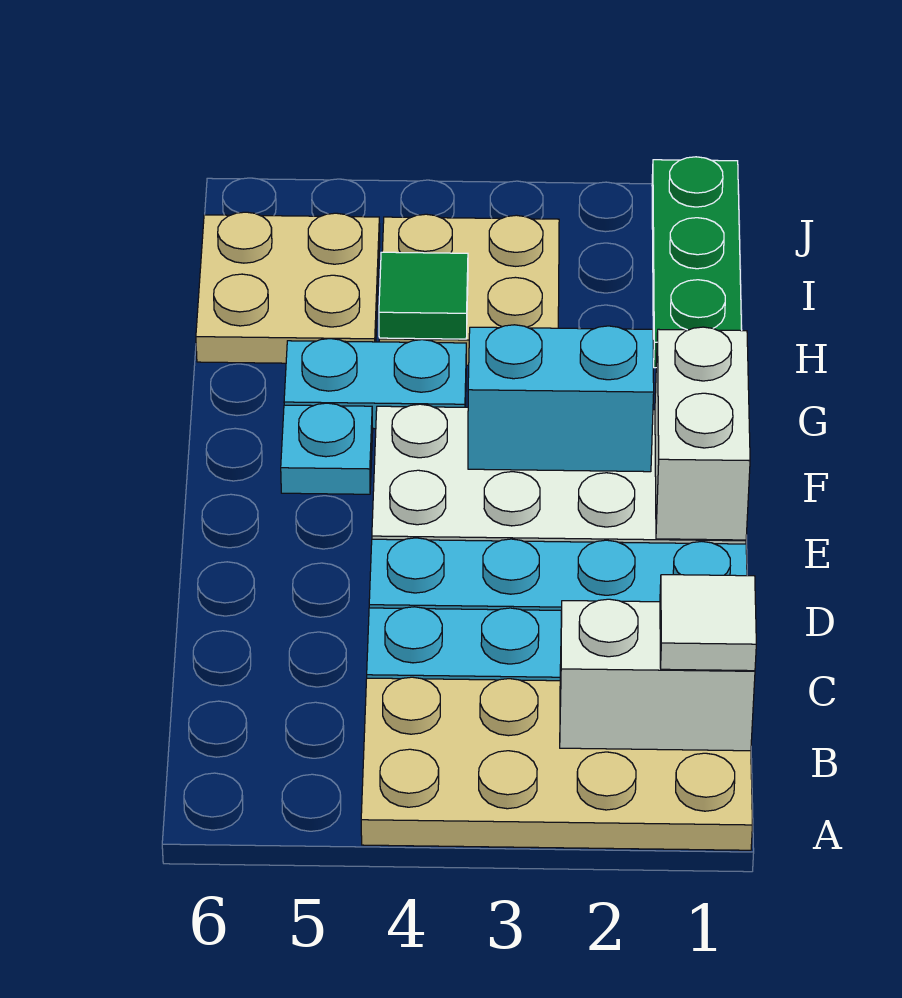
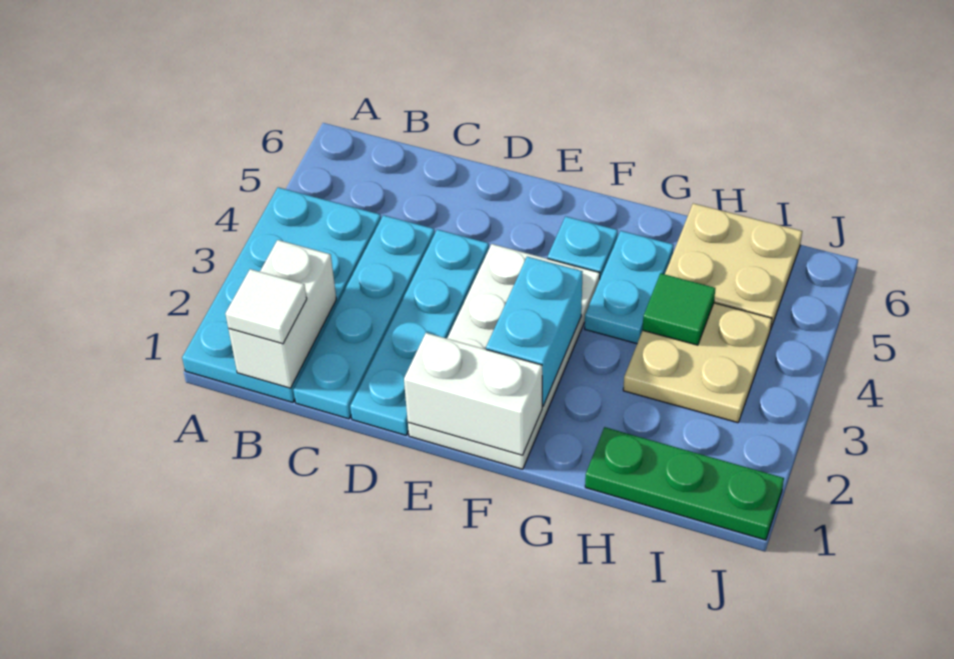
tan 2x4 plate [361,677,753,850] -> cyan 2x4 plate [182,187,381,402]

